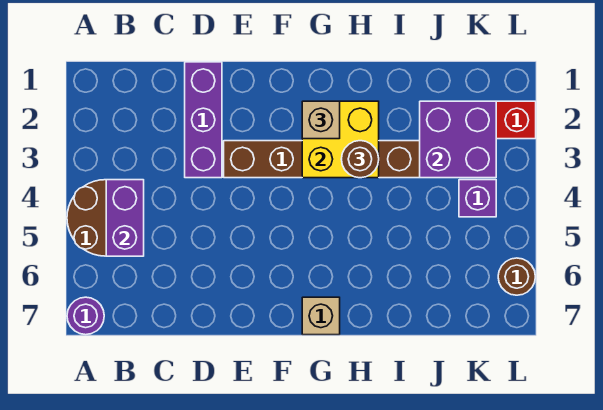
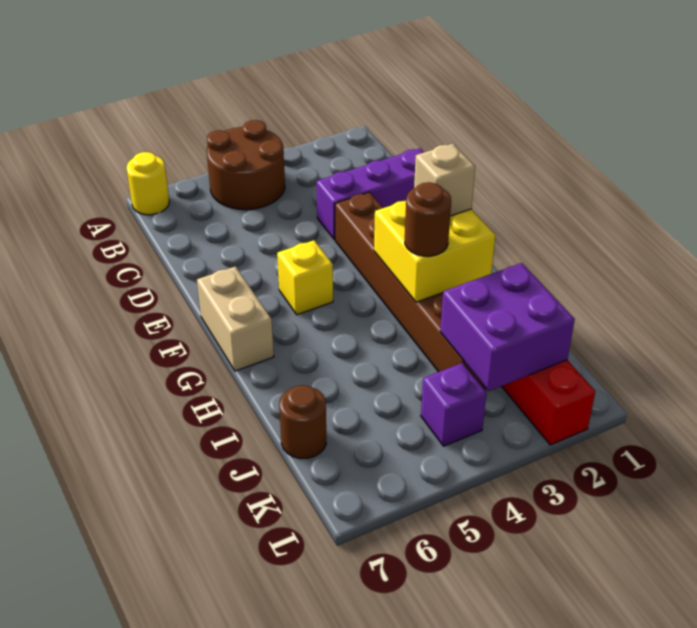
purple 1x1 round brick [67,297,104,335] -> yellow 1x1 round brick [126,152,169,215]
purple 1x2 brick [106,180,144,256] -> none
none -> yellow 1x1 brick [277,240,333,315]
tan 1x1 brick [302,297,340,335] -> tan 1x2 brick [197,266,274,371]
brown 1x1 round brick [498,258,535,295] -> brown 1x1 round brick moved to [279,385,326,459]

